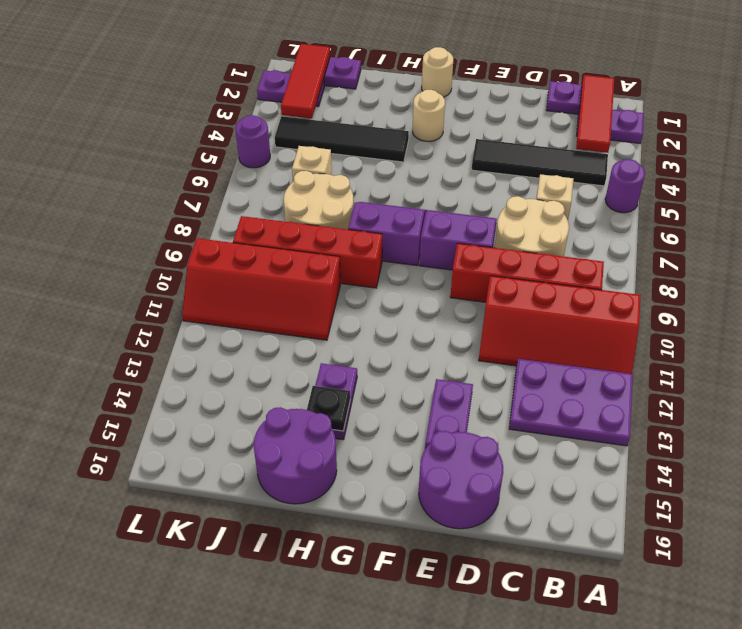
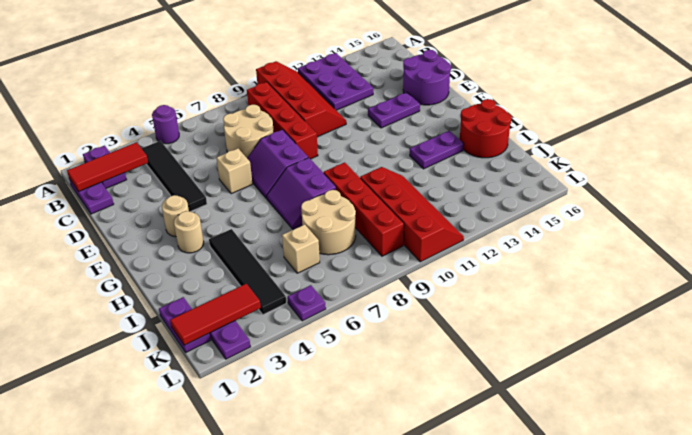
tan 1x1 brick [536,174,573,220] -> tan 1x1 brick moved to [217,148,252,194]
tan 1x1 round brick [422,47,453,97] -> tan 1x1 round brick moved to [162,195,189,237]
black 1x1 plate [307,386,350,431] -> none
purple 2x2 round brick [254,407,337,504] -> red 2x2 round brick [460,99,512,158]
purple 1x1 round brick [235,115,270,168] -> purple 1x1 plate [288,285,326,321]

